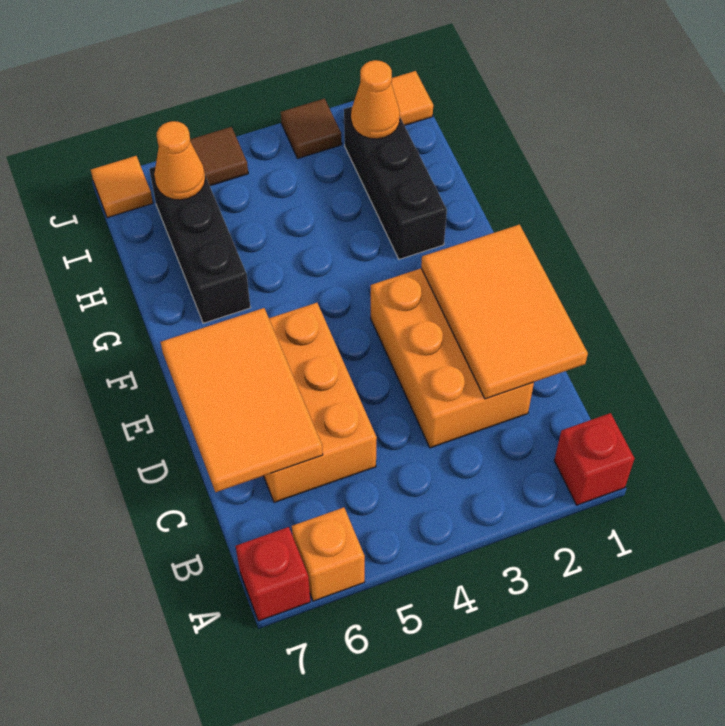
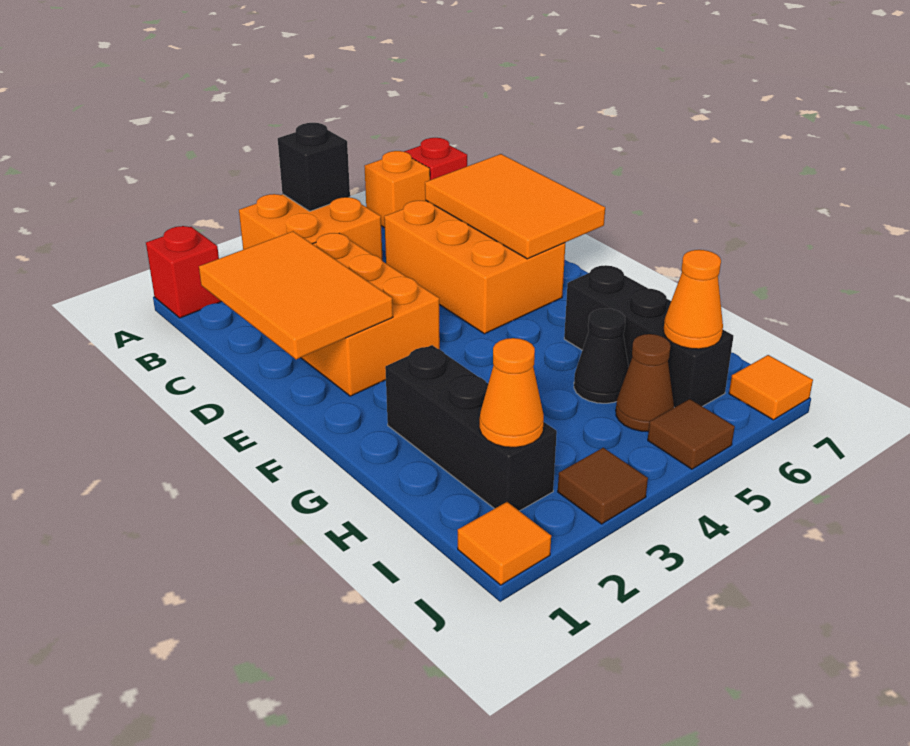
none -> orange 2x2 brick [239,194,383,261]
none -> black 1x1 brick [278,123,350,211]
none -> black 1x1 cone [574,308,629,403]
none -> brown 1x1 cone [616,334,674,432]

